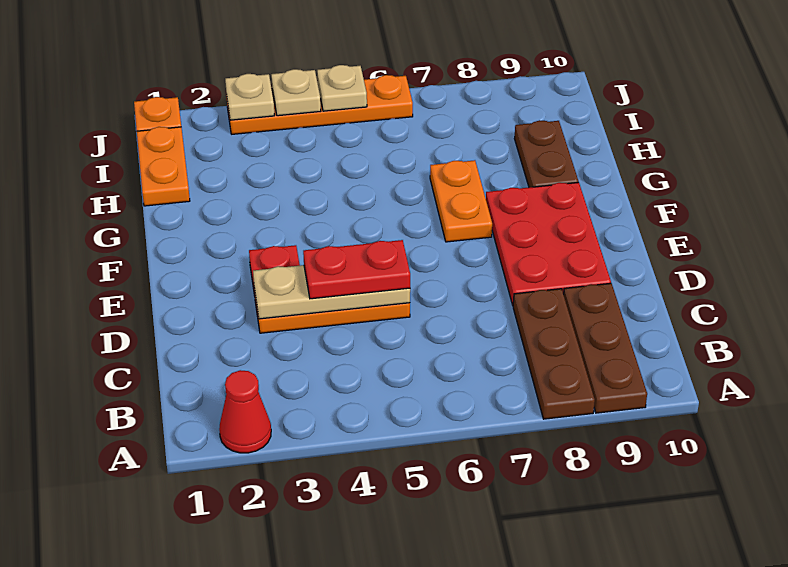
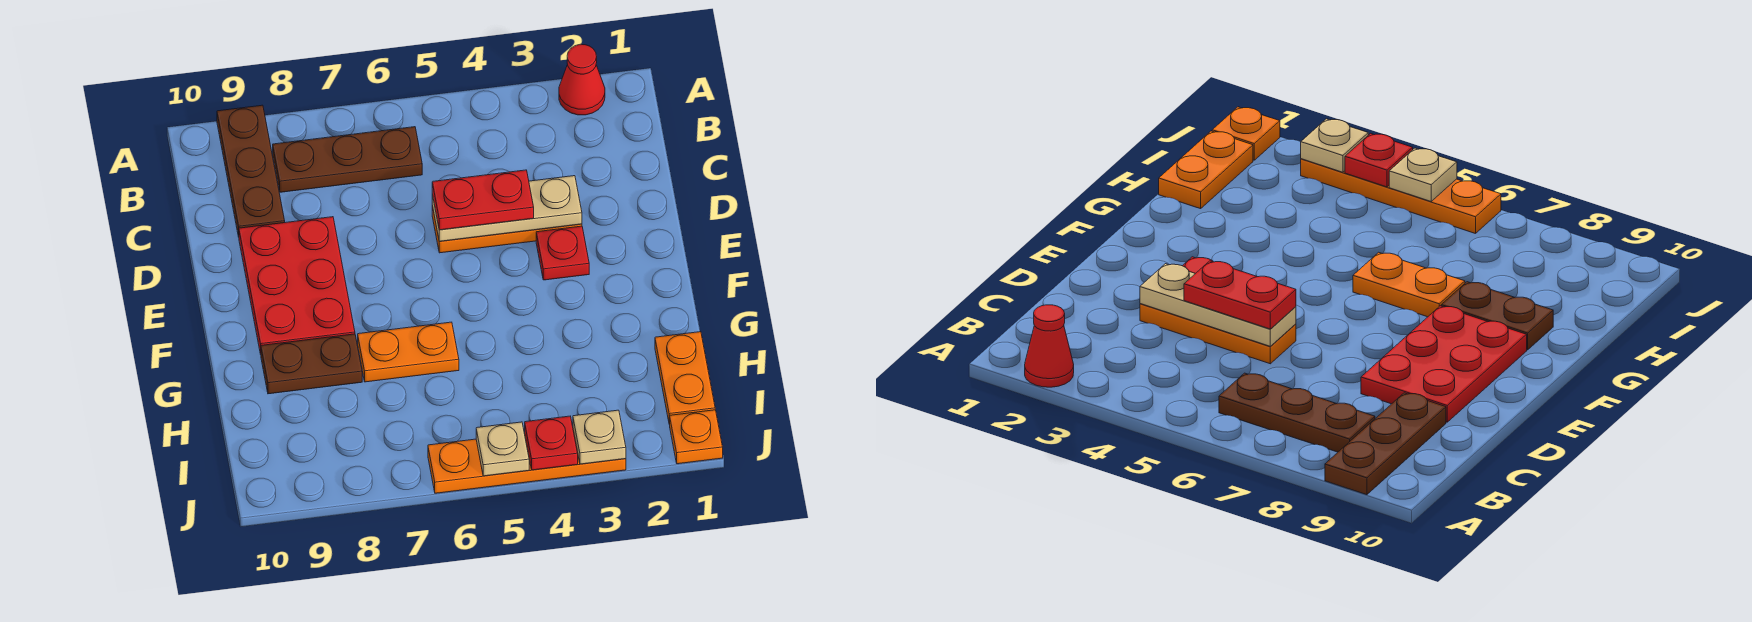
brown 1x3 plate [513,289,595,419] -> brown 1x3 plate turned to [273,127,422,192]
orange 1x2 plate [430,160,492,242] -> orange 1x2 plate turned to [358,322,459,382]
brown 1x2 plate [514,120,578,187] -> brown 1x2 plate turned to [261,334,362,394]
tan 1x1 plate [271,69,321,116] -> red 1x1 plate [524,416,578,470]

